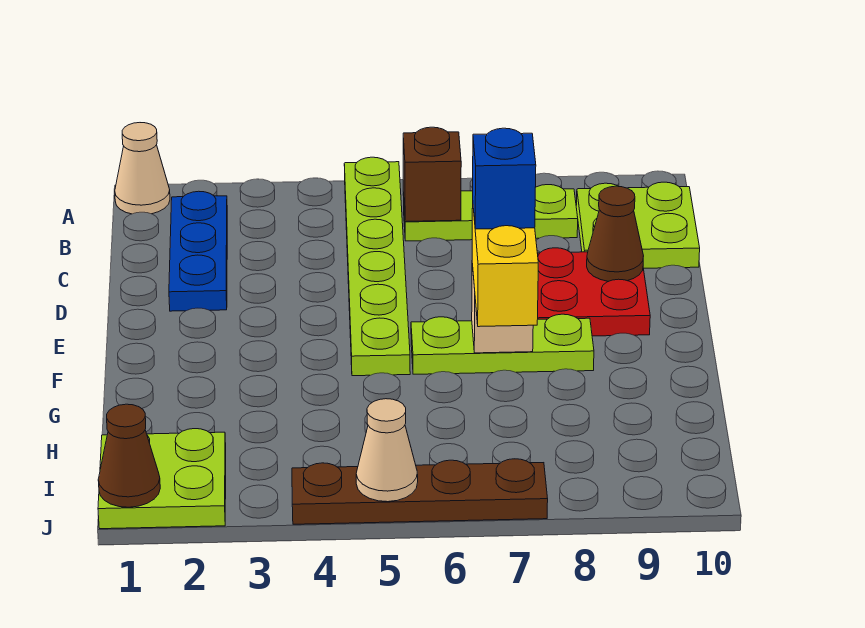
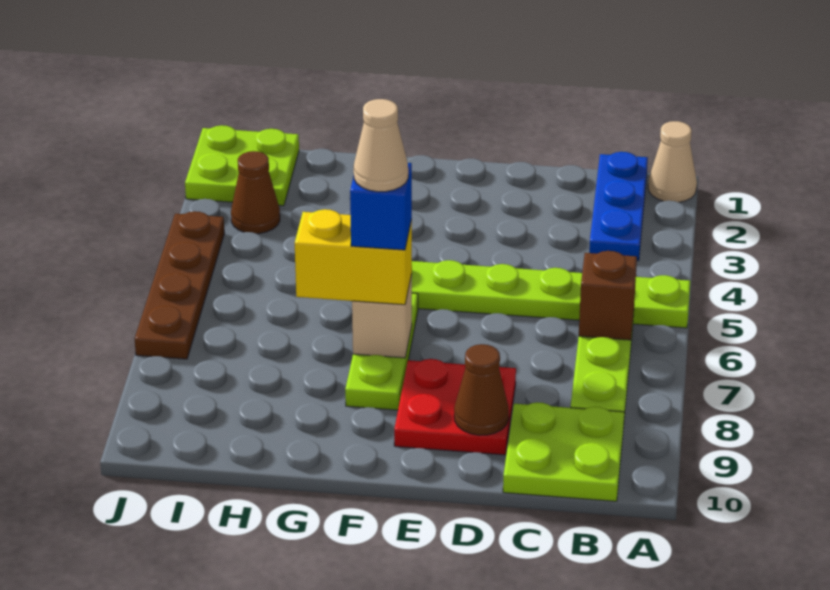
blue 1x3 plate [169,191,227,311] -> blue 1x3 plate turned to [589,152,648,261]
brown 1x1 cone [98,404,160,507] -> brown 1x1 cone moved to [231,151,280,234]
tan 1x1 cone [356,399,418,502] -> tan 1x1 cone moved to [354,99,408,192]

